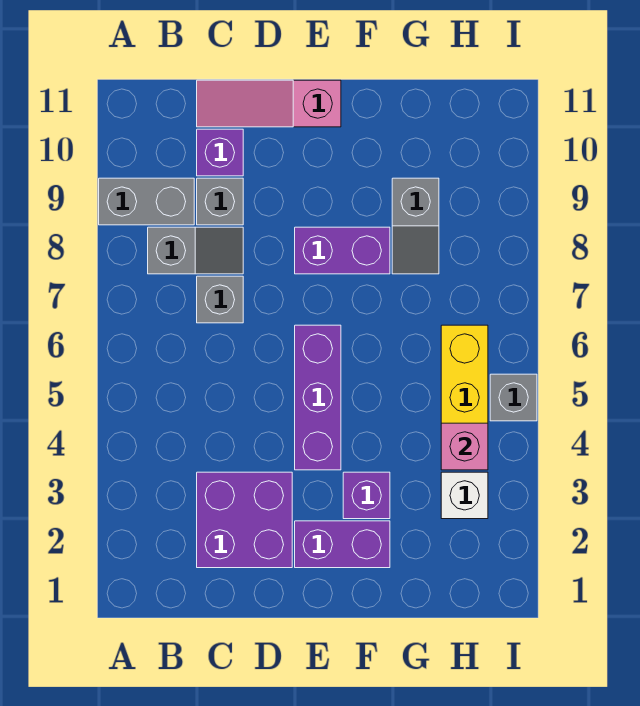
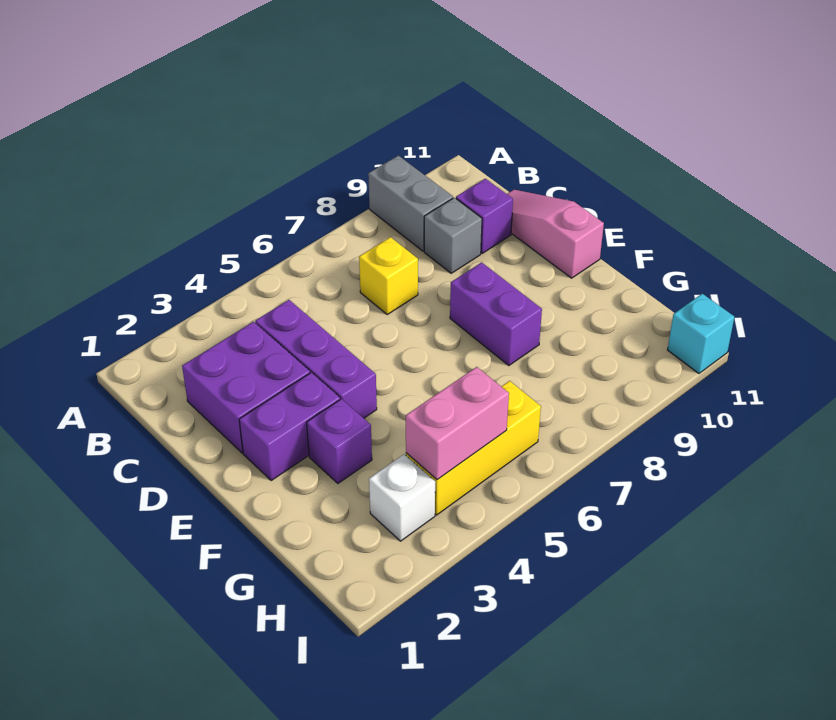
grey 1x2 slope [148,227,243,274] -> none
grey 1x1 brick [197,276,243,323] -> yellow 1x1 brick [359,237,418,314]
purple 1x2 brick [295,521,390,568] -> purple 1x2 brick turned to [239,372,340,481]
purple 1x3 brick [295,325,341,470] -> purple 1x3 brick turned to [255,300,377,418]
grey 1x2 slope [392,178,439,274] -> none
pink 1x1 brick [441,423,488,470] -> pink 1x2 brick [406,367,509,480]
grey 1x1 brick [490,374,537,421] -> none
none -> cyan 1x1 brick [668,294,734,373]

